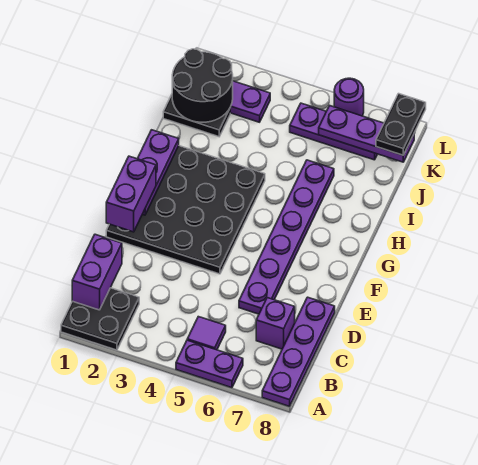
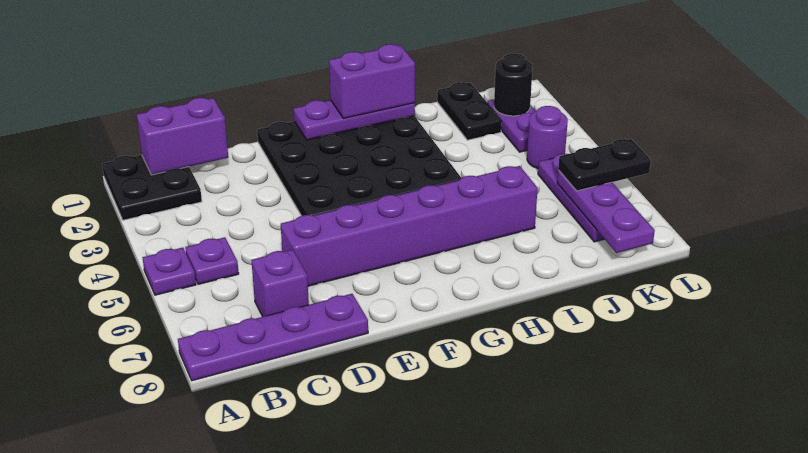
purple 1x2 plate [176,340,243,388] -> purple 1x1 plate [142,248,196,295]
purple 1x1 tile [187,317,226,350] -> purple 1x1 plate [185,237,239,284]
purple 1x6 plate [239,160,334,314] -> purple 1x6 brick [281,166,538,286]
purple 1x2 brick [106,156,156,232] -> purple 1x2 brick moved to [329,44,415,119]
black 2x2 round brick [172,49,233,122] -> black 1x1 round brick [494,54,533,116]
black 1x2 plate [376,94,426,155] -> black 1x2 plate moved to [558,139,651,191]
purple 1x1 round brick [334,78,364,116] -> purple 1x1 round brick moved to [527,106,568,169]

